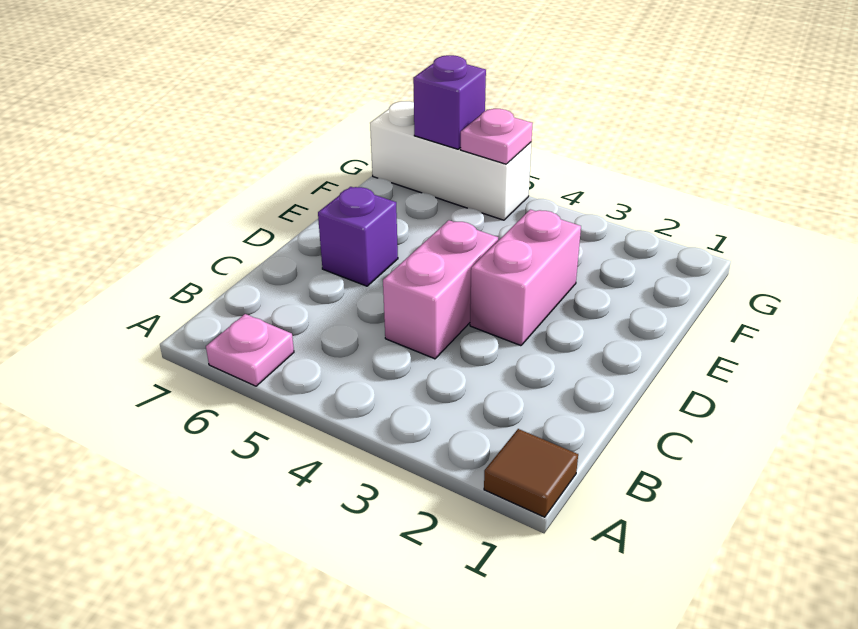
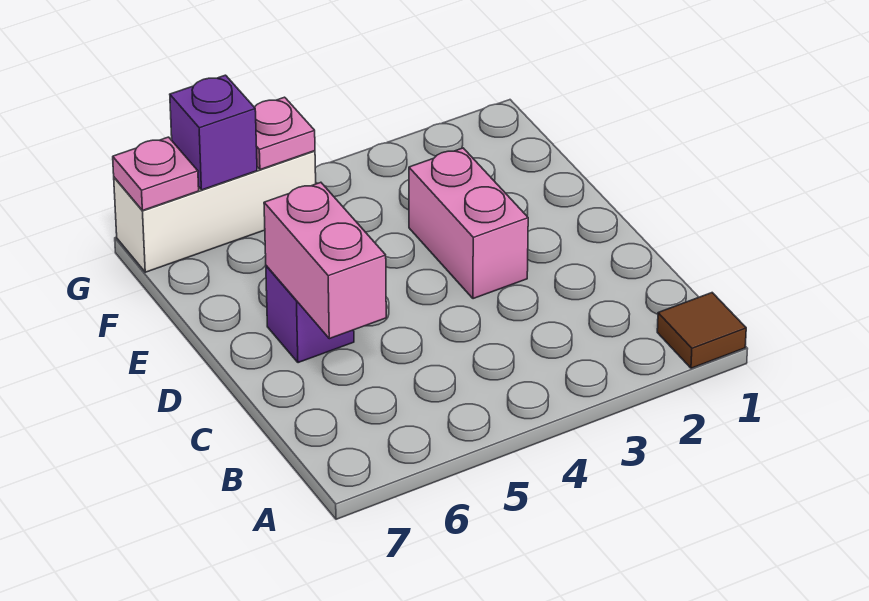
pink 1x1 plate [206,314,294,386] -> pink 1x1 plate moved to [113,137,199,211]
pink 1x2 brick [383,220,498,359] -> pink 1x2 brick moved to [264,182,386,339]

